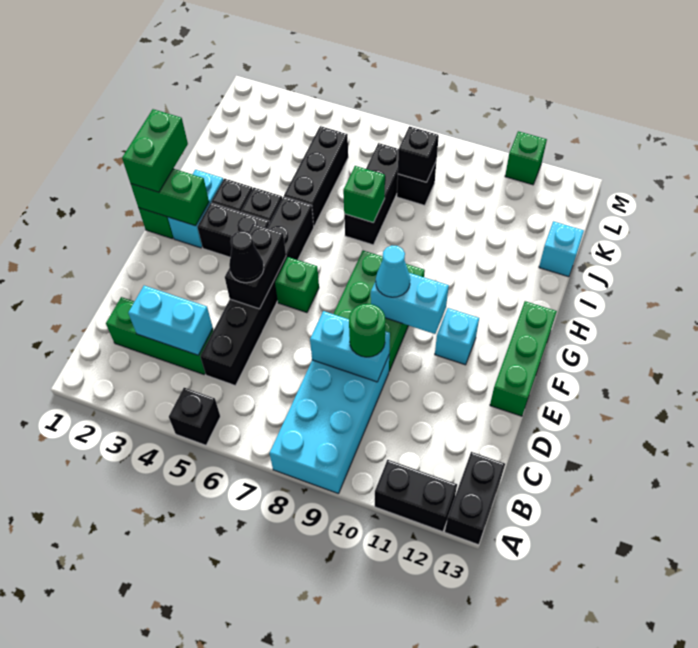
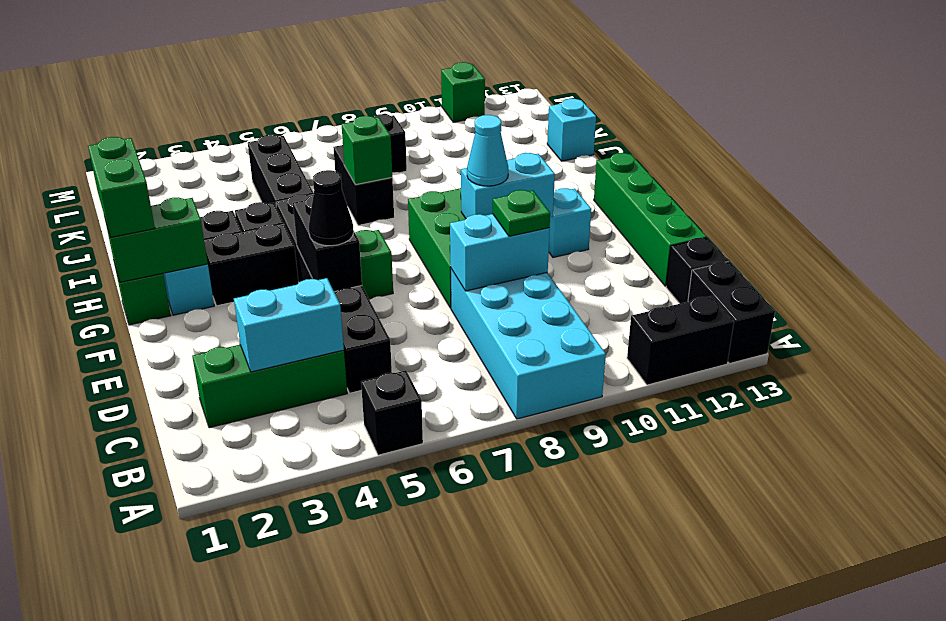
green 1x1 round brick [349,304,385,357] -> green 1x1 plate [493,190,550,236]
green 1x3 brick [490,301,557,416] -> green 1x4 brick [594,153,707,286]
black 1x3 brick [344,143,399,245] -> black 1x2 brick [333,145,394,225]
black 1x1 brick [398,126,439,182] -> black 1x1 brick moved to [666,238,728,304]

